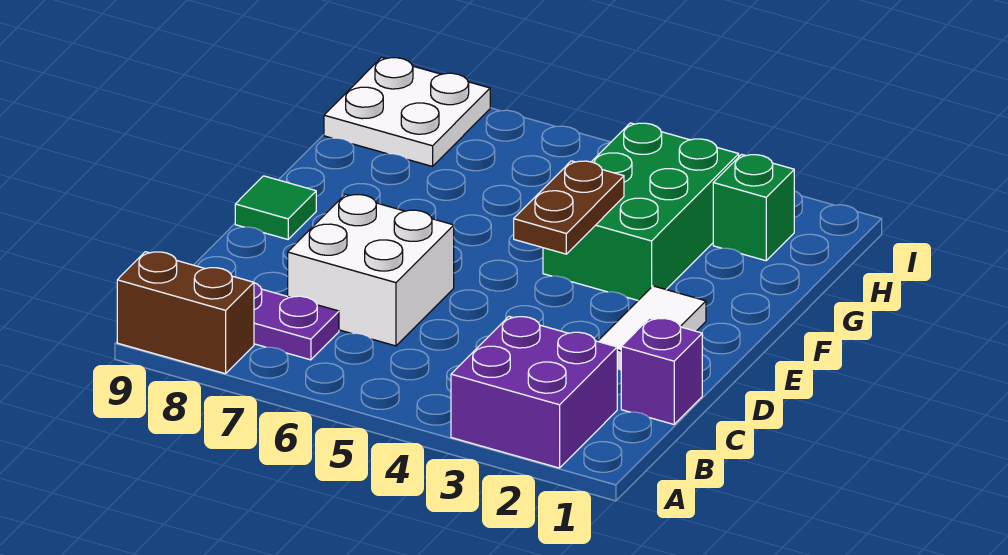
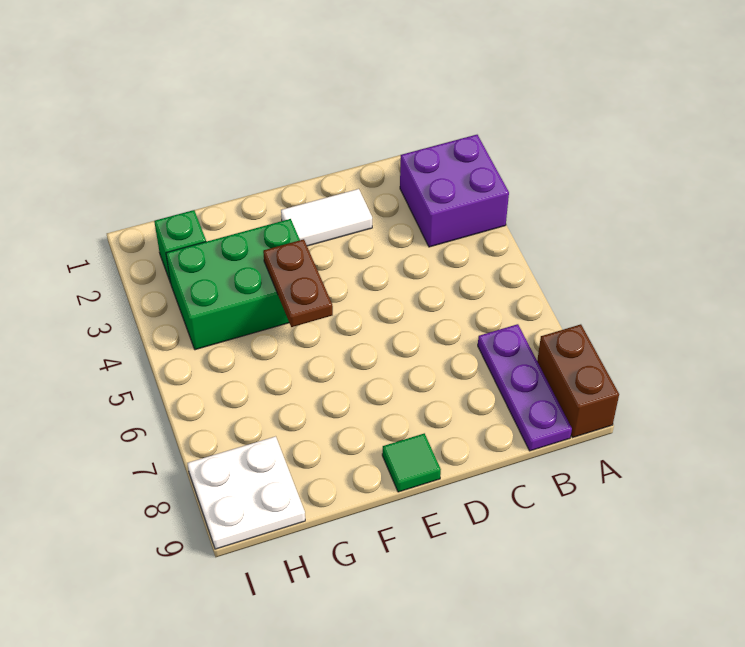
purple 1x1 brick [621,318,702,424] -> none
white 2x2 brick [288,194,454,346] -> none
brown 1x2 plate [514,161,624,254] -> brown 1x2 plate turned to [263,239,333,327]

